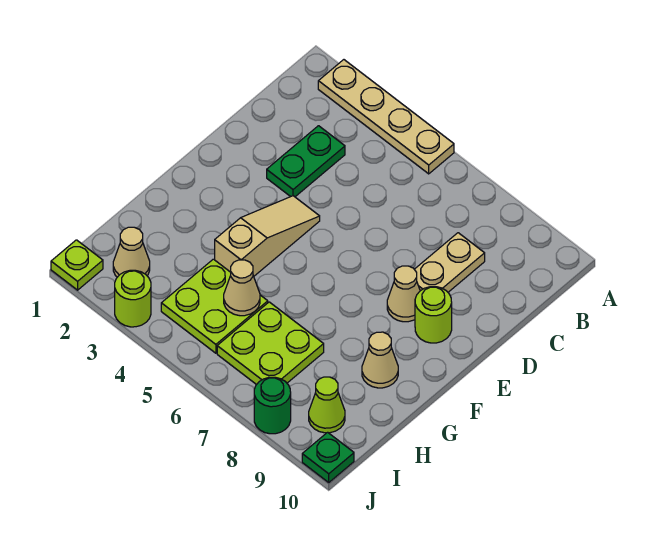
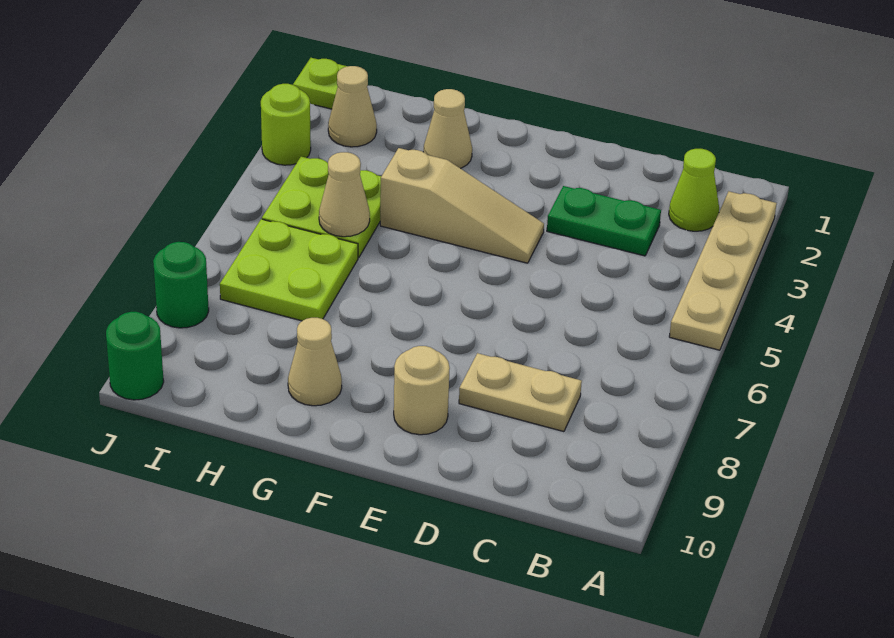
tan 1x1 cone [387,266,420,322] -> tan 1x1 cone moved to [424,89,472,168]
lime 1x1 round brick [415,287,452,343] -> tan 1x1 round brick [394,346,450,435]
lime 1x1 cone [309,377,345,433] -> lime 1x1 cone moved to [669,149,719,231]
green 1x1 plate [302,432,354,482] -> green 1x1 round brick [106,312,164,400]

